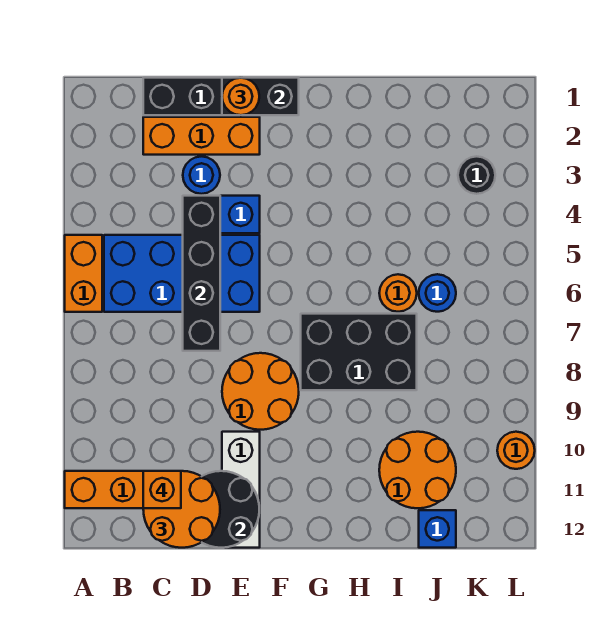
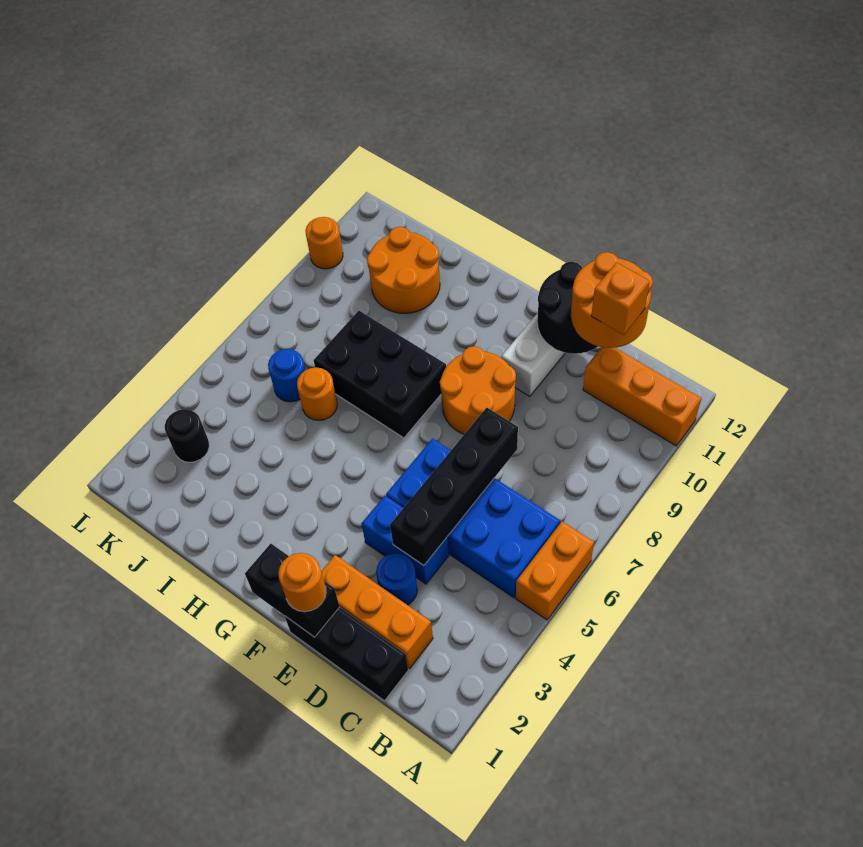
blue 1x1 brick [419,510,456,548] -> none

